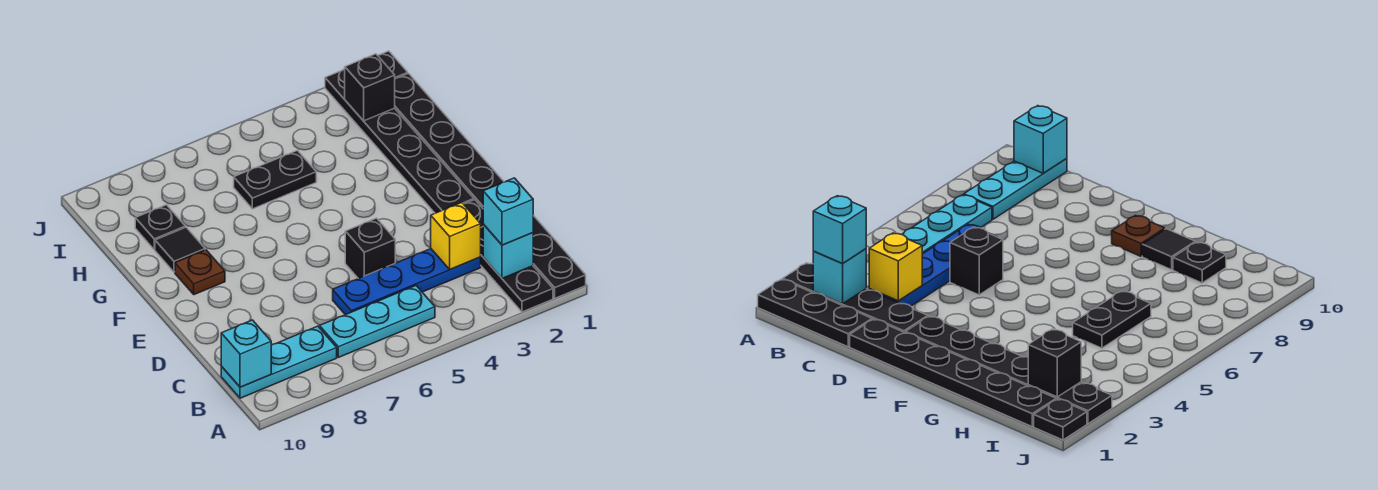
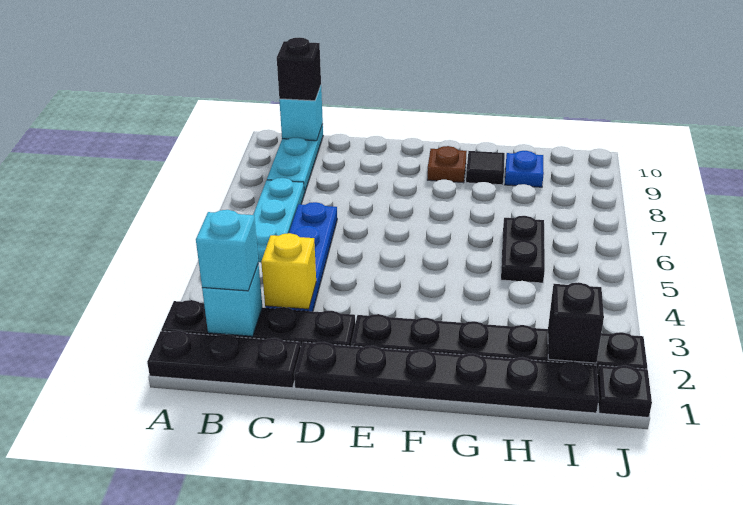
black 1x1 brick [345,218,395,279] -> black 1x1 brick moved to [277,38,321,101]
black 1x1 plate [135,205,185,250] -> blue 1x1 plate [505,151,544,187]

